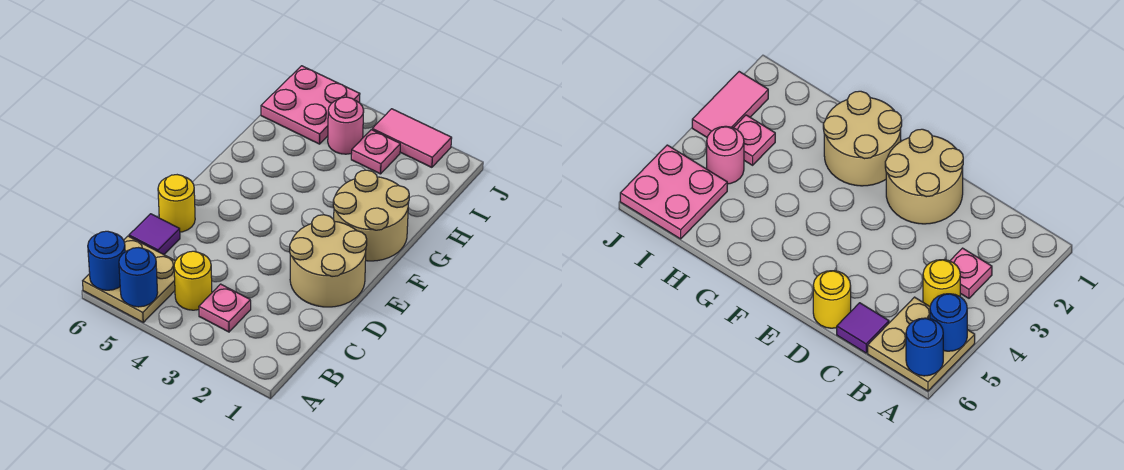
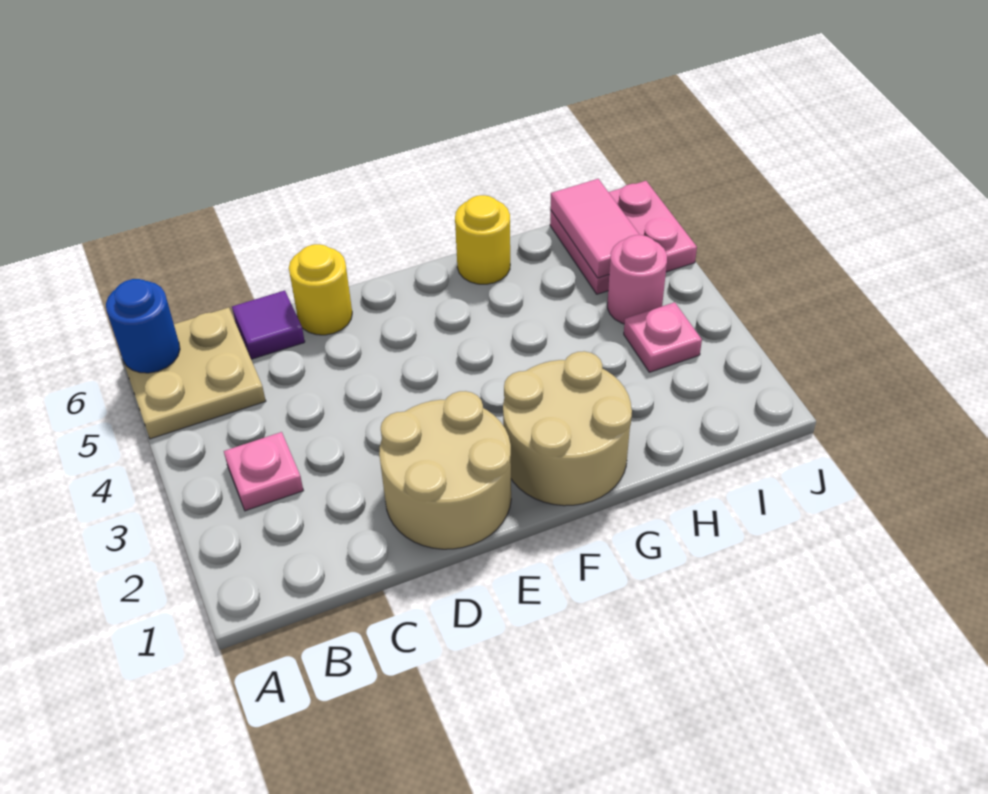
blue 1x1 round brick [119,248,158,307] -> none
yellow 1x1 round brick [174,251,212,310] -> yellow 1x1 round brick moved to [455,195,510,284]
pink 1x2 tile [372,109,452,167] -> pink 1x2 tile moved to [550,179,640,278]

